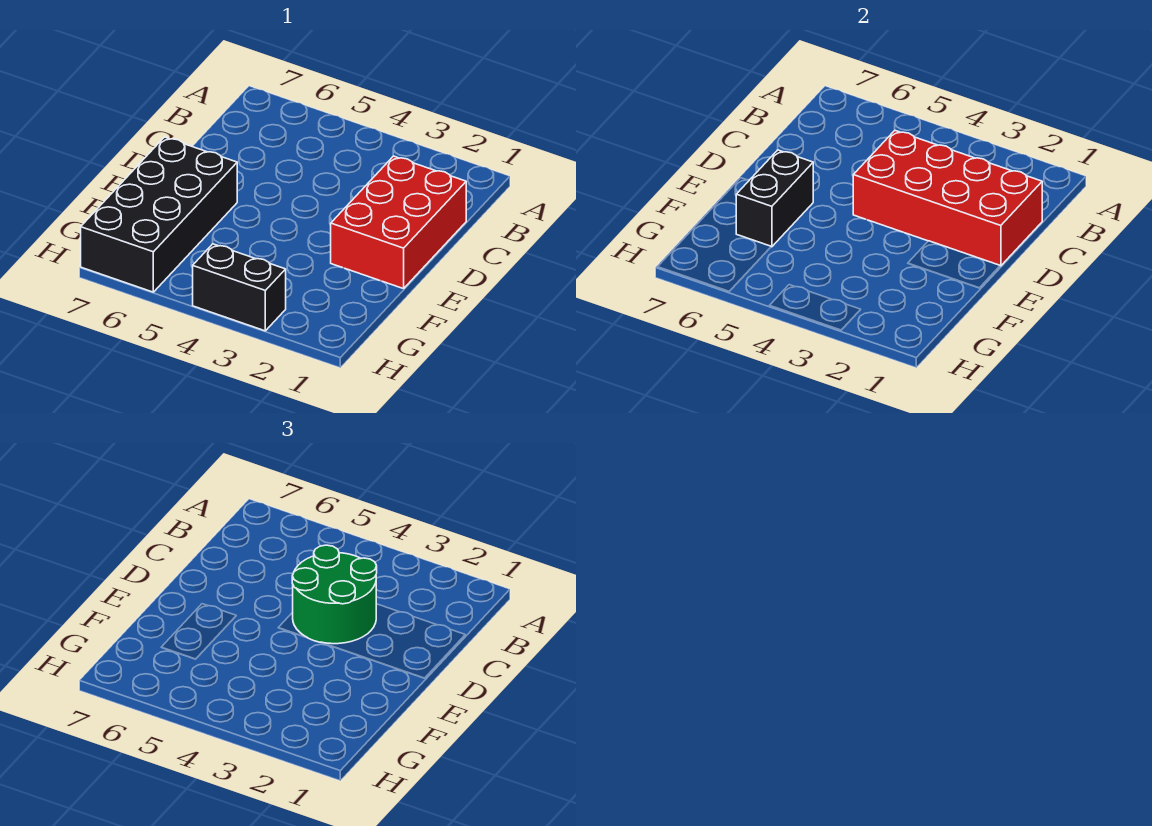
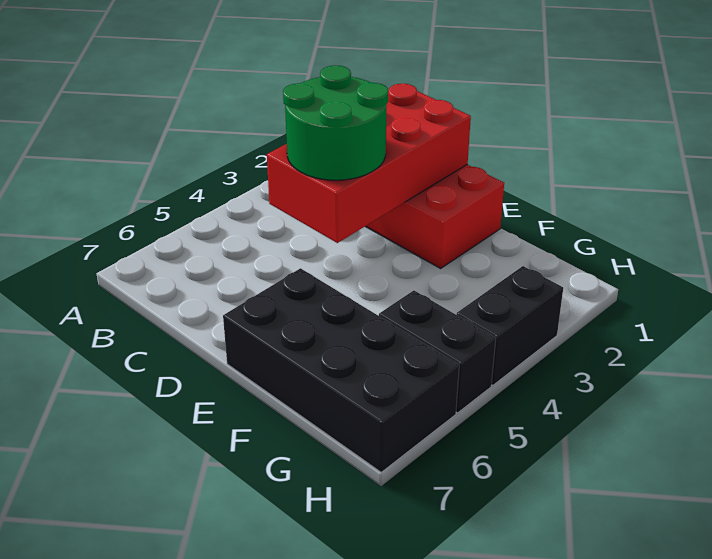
black 1x2 brick [736,150,813,247] -> black 1x2 brick moved to [379,290,496,413]

